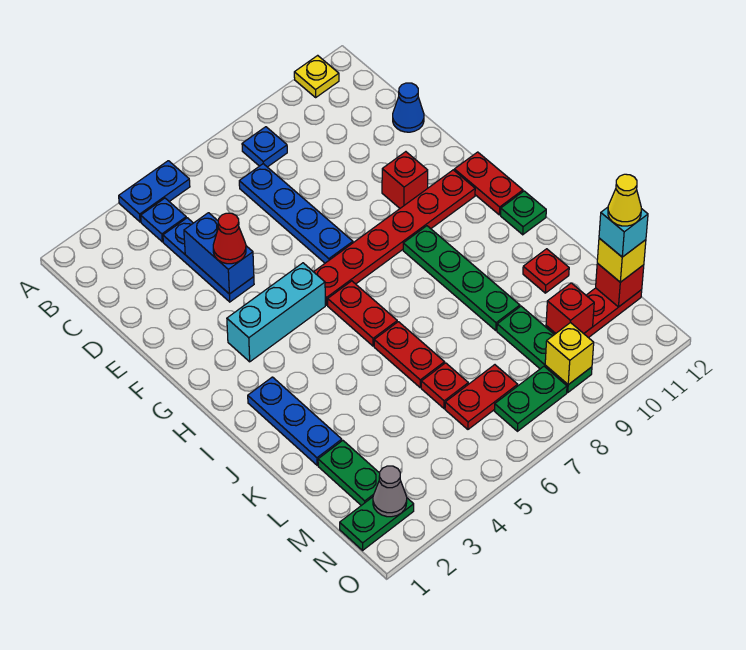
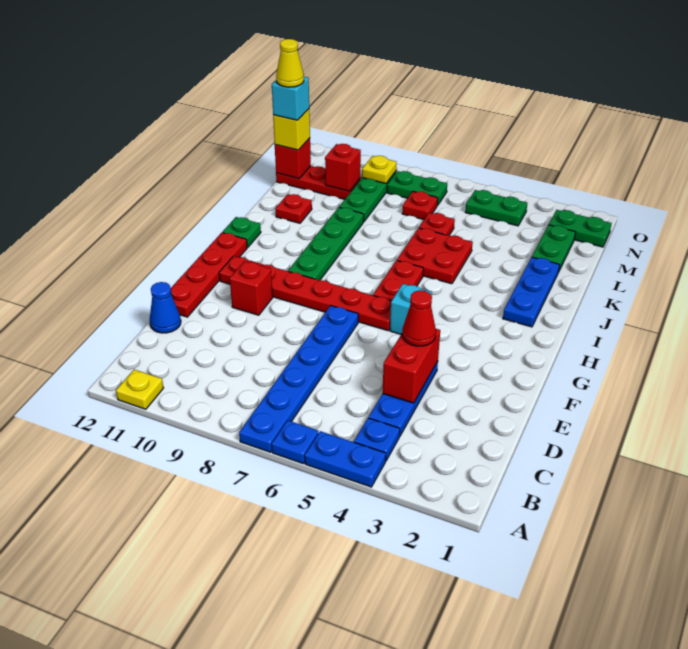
blue 1x1 plate [242,127,287,167] -> blue 1x1 plate moved to [272,420,318,464]
blue 1x4 plate [239,164,353,263] -> blue 1x6 plate [239,306,358,452]
blue 1x2 brick [184,213,254,294] -> red 1x2 brick [383,329,440,403]
cyan 1x3 brick [227,263,325,362] -> cyan 1x1 brick [390,284,432,334]
red 1x2 plate [454,152,523,215] -> red 1x4 plate [171,232,247,317]
red 1x2 plate [374,322,445,387] -> red 2x2 plate [397,228,473,284]
red 1x2 plate [445,365,518,429] -> red 1x1 plate [402,191,438,220]
grey 1x1 cone [373,466,407,517] -> none
none -> green 1x2 plate [465,190,527,226]
yellow 1x1 brick [545,322,594,385] -> yellow 1x1 plate [362,156,396,183]

